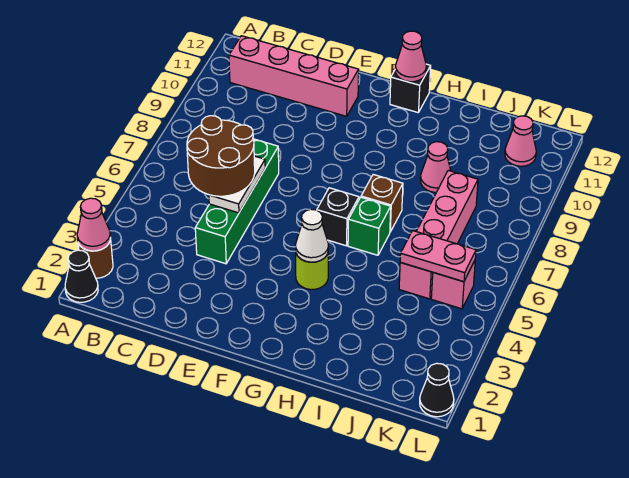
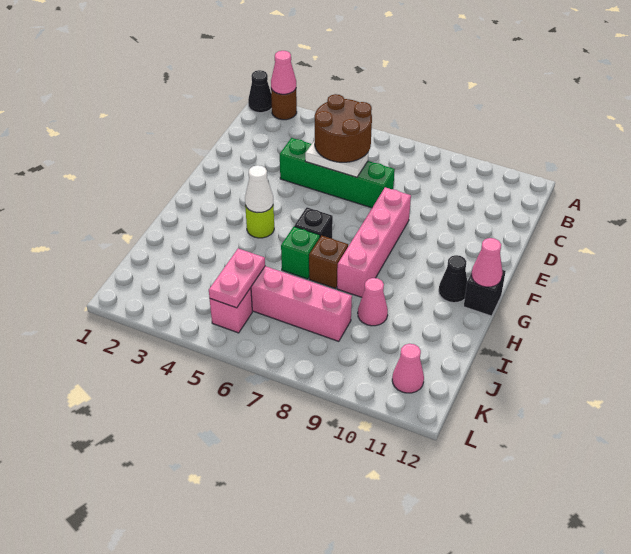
pink 1x4 brick [229,36,359,116] -> pink 1x4 brick moved to [337,187,411,297]
black 1x1 cone [420,363,454,417] -> black 1x1 cone moved to [439,255,467,303]

